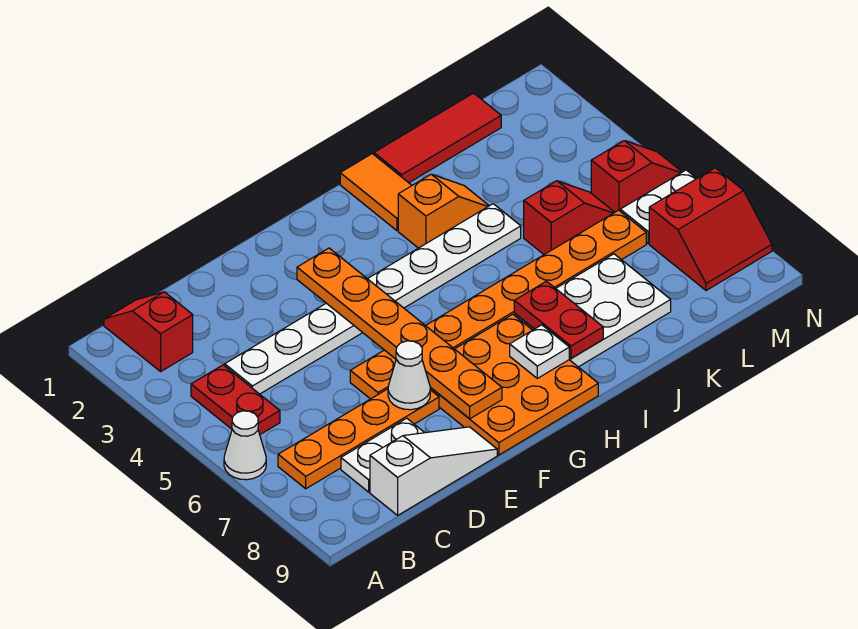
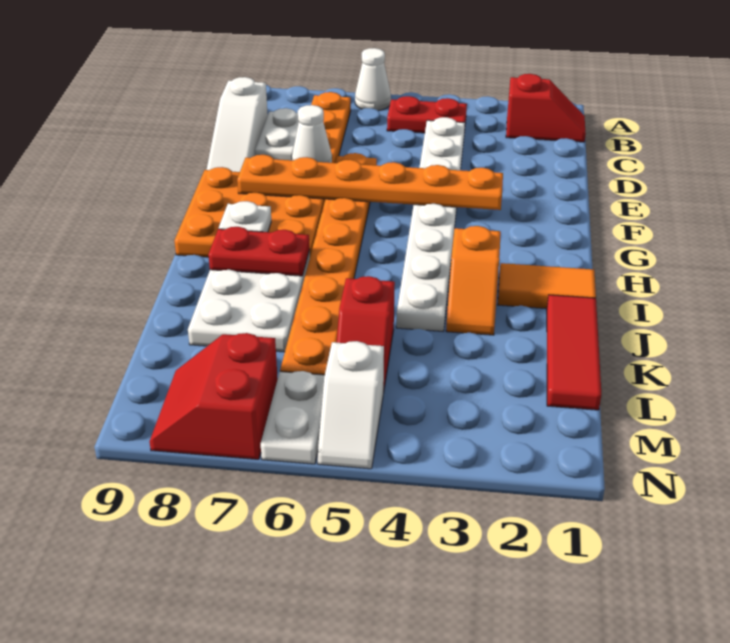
red 1x2 slope [591,141,682,212] -> white 1x2 slope [318,341,384,469]

